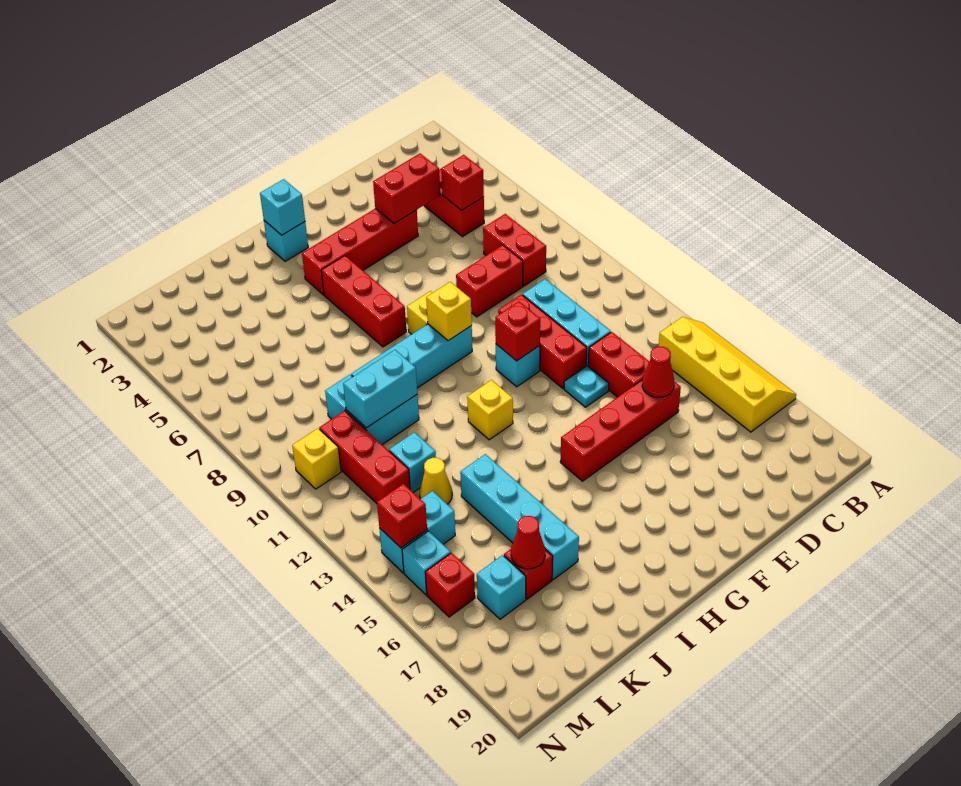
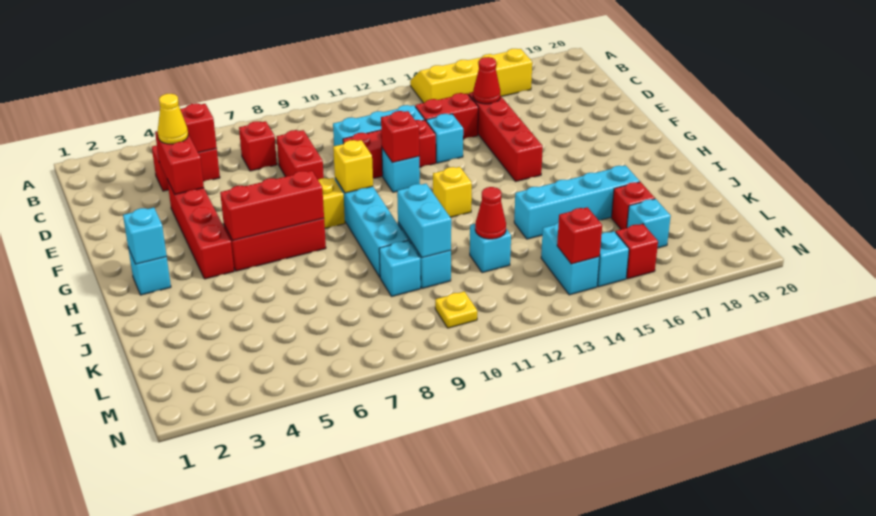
red 1x2 brick [483,214,546,286] -> red 1x1 brick [239,121,277,171]
cyan 1x1 plate [564,366,609,407] -> cyan 1x1 brick [426,114,463,163]
yellow 1x1 cone [420,458,452,504] -> yellow 1x1 cone moved to [158,94,188,144]
red 1x1 cone [511,516,545,569] -> red 1x1 cone moved to [475,187,506,239]
red 1x3 brick [319,411,410,503] -> red 1x3 brick moved to [220,171,324,241]
yellow 1x1 brick [292,428,341,489] -> yellow 1x1 plate [435,291,477,328]

